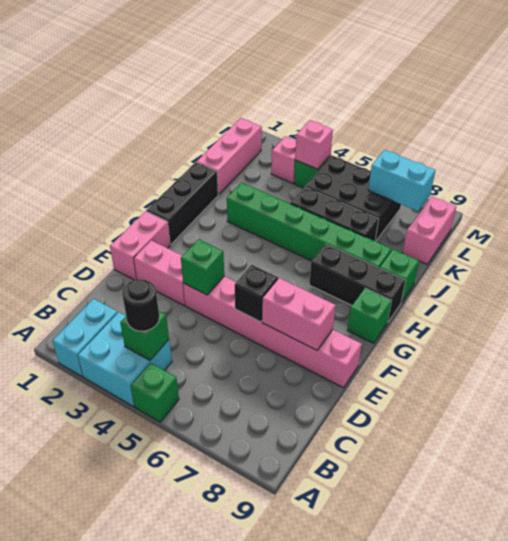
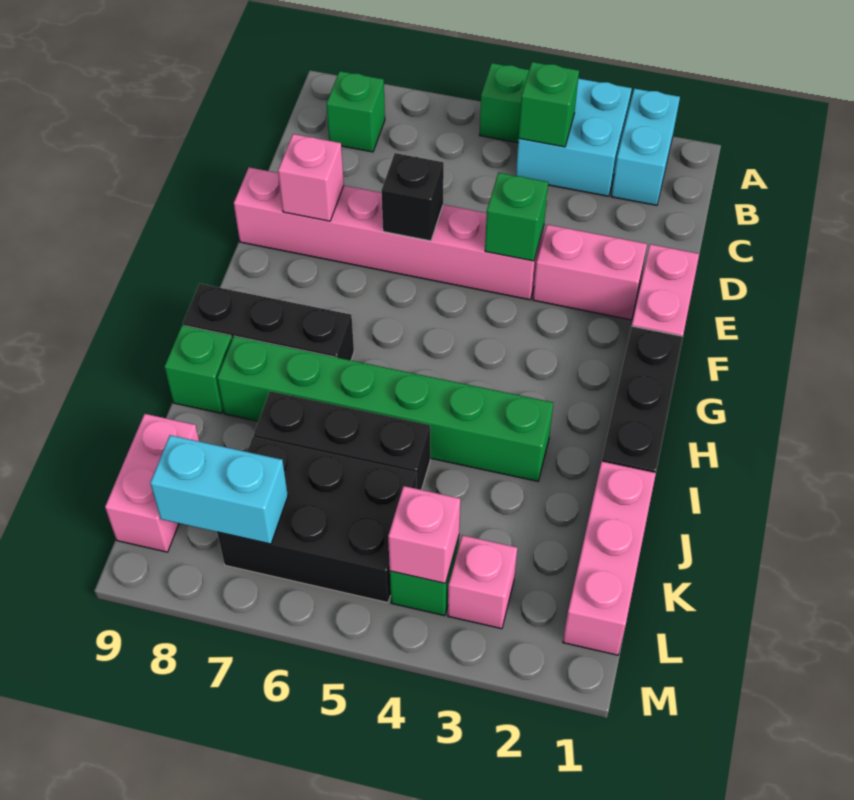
black 1x1 round brick [122,279,160,331] -> none
pink 1x2 brick [262,278,335,350] -> pink 1x1 brick [278,134,344,221]
green 1x1 brick [347,288,391,343] -> green 1x1 brick moved to [326,71,385,152]

